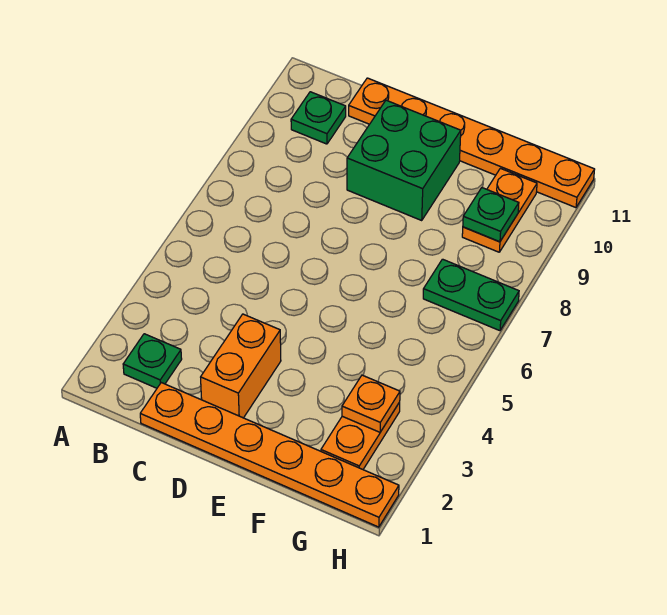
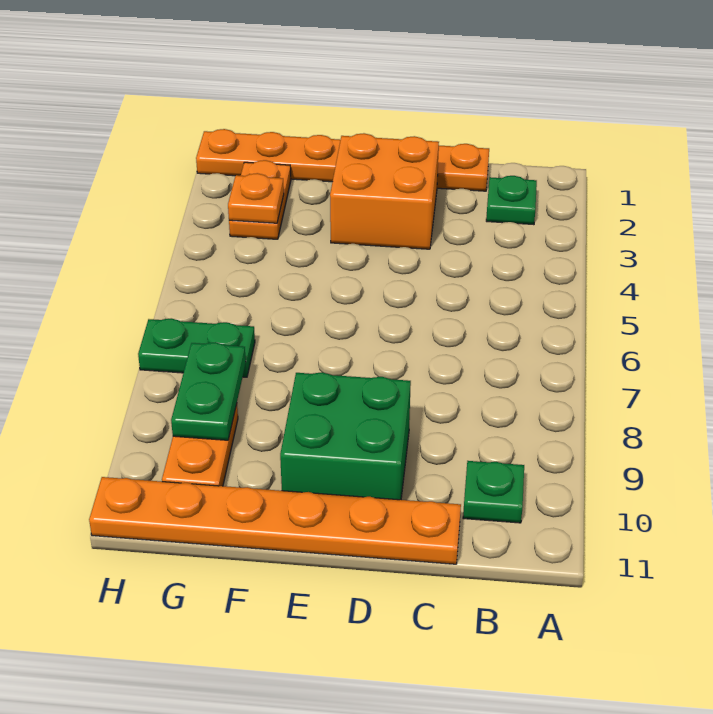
orange 1x2 brick [201,314,281,418] -> orange 2x2 brick [330,133,439,249]
green 1x1 plate [463,188,519,242] -> green 1x2 plate [171,342,246,440]

